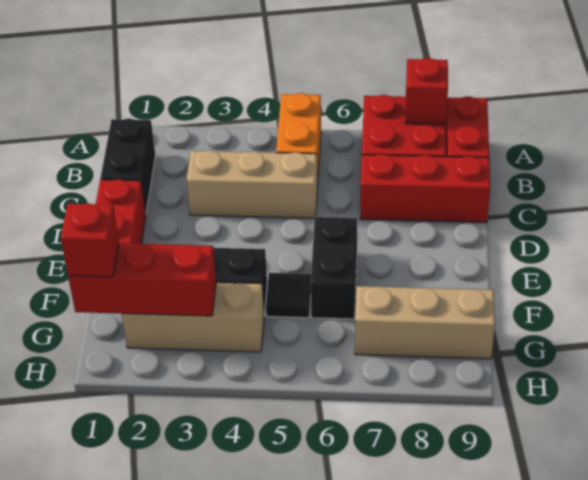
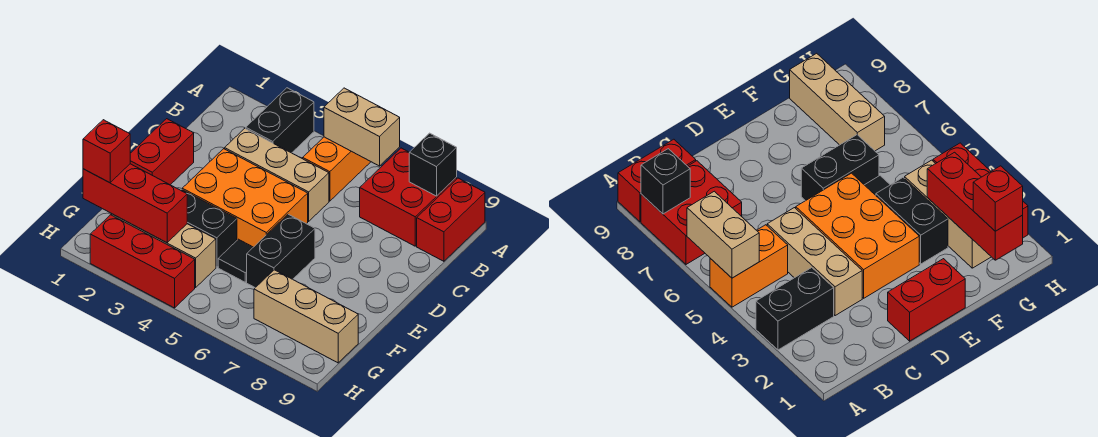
none -> tan 1x2 brick [324,88,400,166]
red 1x1 brick [405,58,448,125] -> black 1x1 brick [409,133,457,196]
black 1x2 brick [101,119,155,213] -> black 1x2 brick moved to [246,88,314,153]
red 1x3 brick [360,154,490,223] -> red 1x3 brick moved to [90,215,195,308]
none -> orange 2x3 brick [182,149,308,247]

